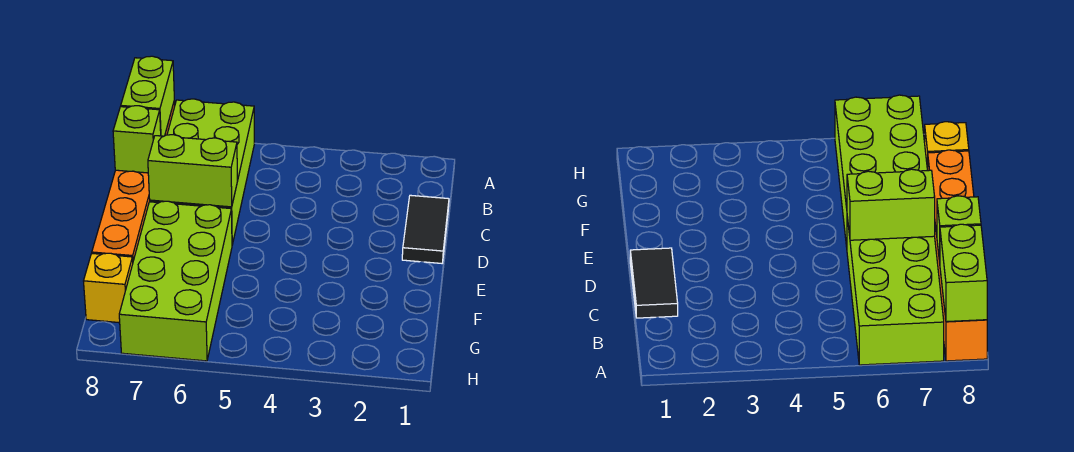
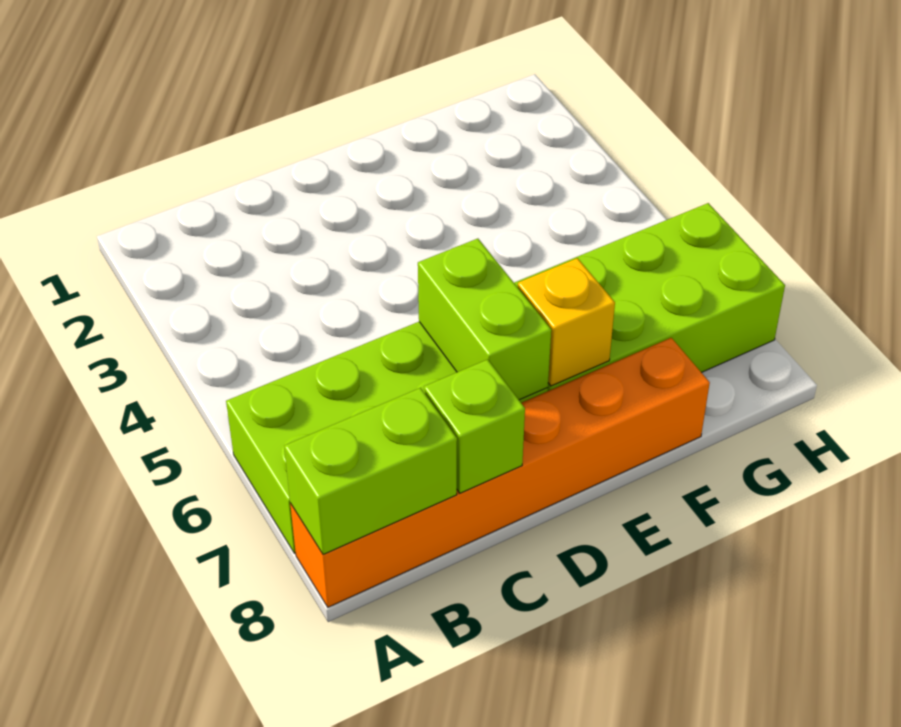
black 1x2 tile [402,195,449,263] -> none
yellow 1x1 brick [84,253,133,323] -> yellow 1x1 brick moved to [518,258,615,386]

